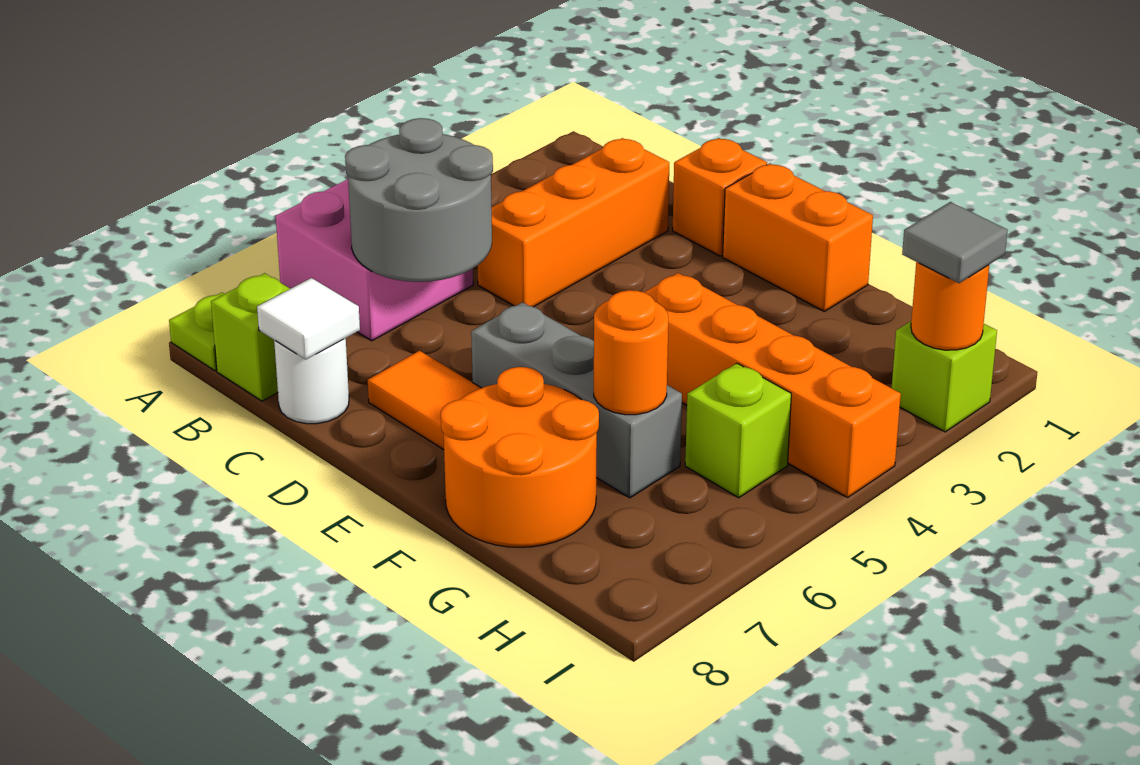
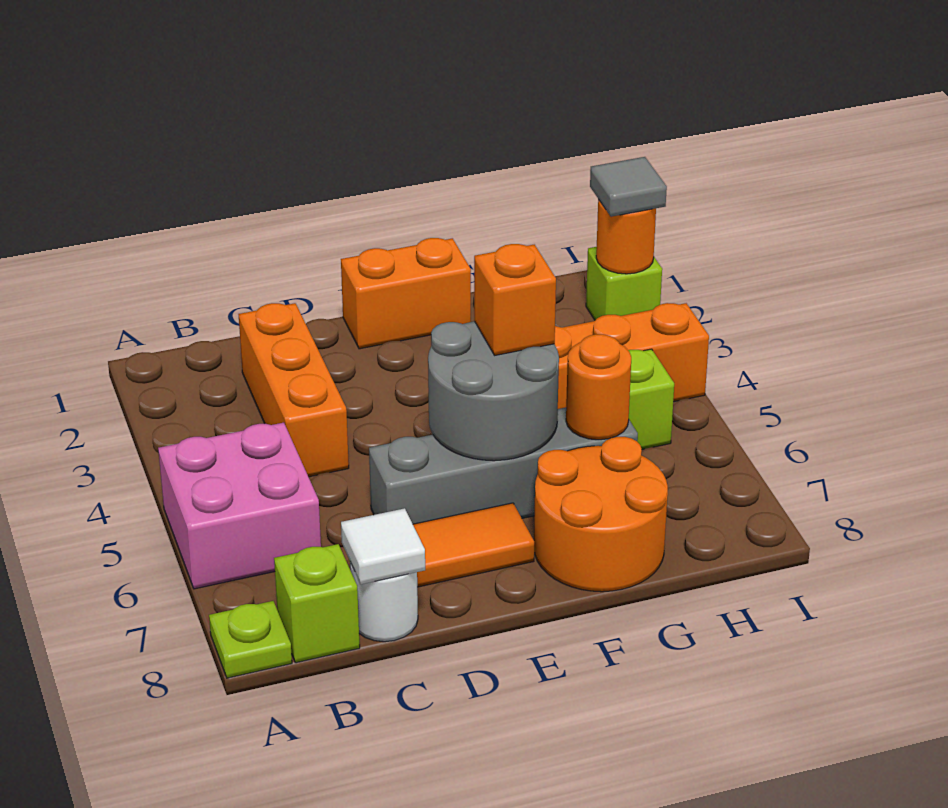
grey 2x2 round brick [345,118,493,282] -> grey 2x2 round brick moved to [428,321,559,461]
orange 1x1 brick [673,138,767,256] -> orange 1x1 brick moved to [474,244,556,355]
grey 1x3 brick [471,302,682,498] -> grey 1x4 brick [369,407,638,524]

